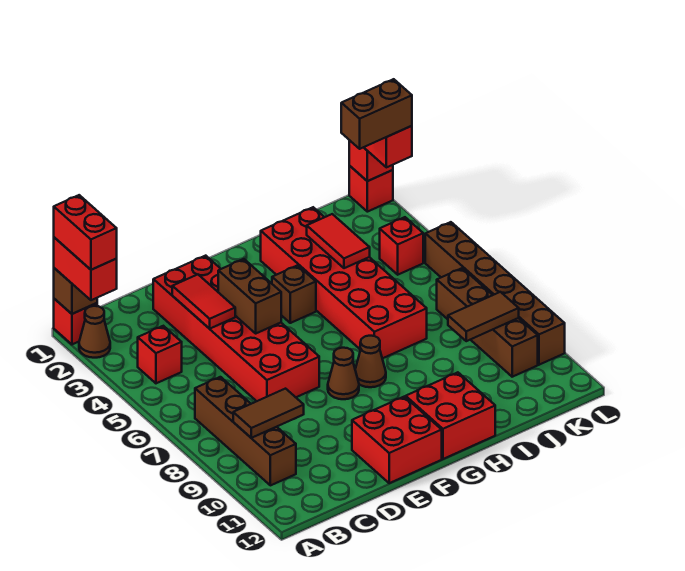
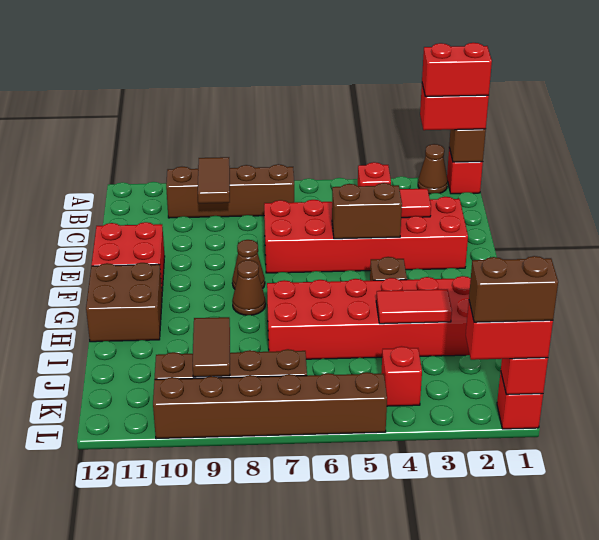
red 2x2 brick [406,372,495,459] -> brown 2x2 brick [86,263,162,342]
brown 1x2 brick [341,79,412,149] -> brown 1x2 brick turned to [469,256,558,322]

